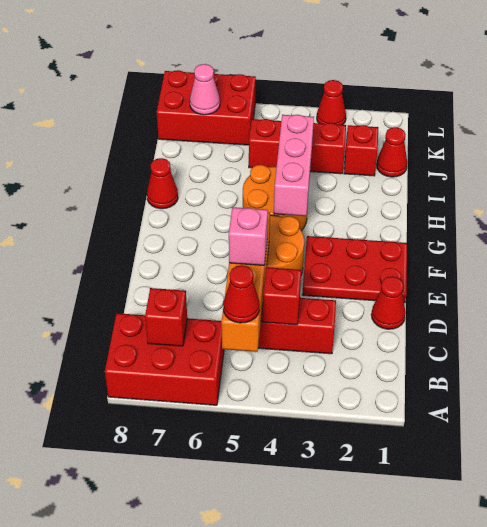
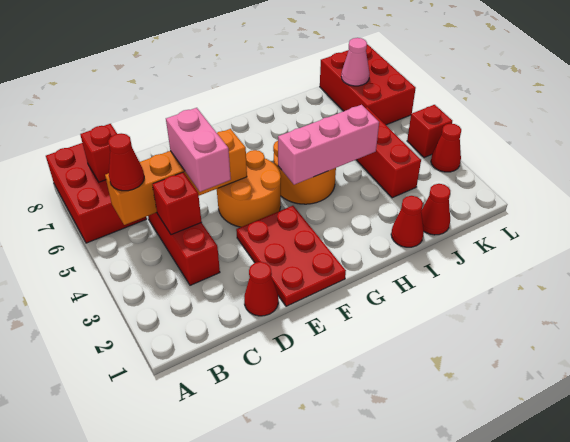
pink 1x1 brick [229,207,268,265] -> pink 1x2 brick [166,108,231,192]
red 1x1 cone [147,158,178,209] -> red 1x1 cone moved to [391,196,424,247]
red 1x1 brick [344,125,378,176] -> red 1x1 brick moved to [407,105,452,158]

